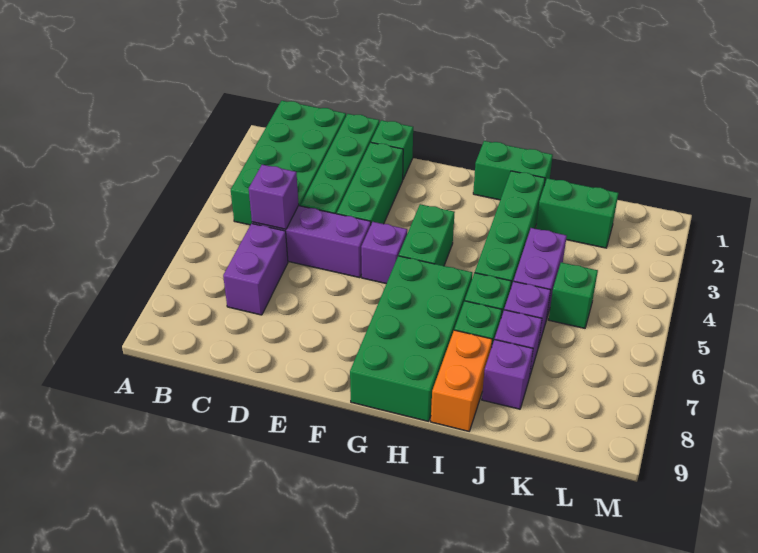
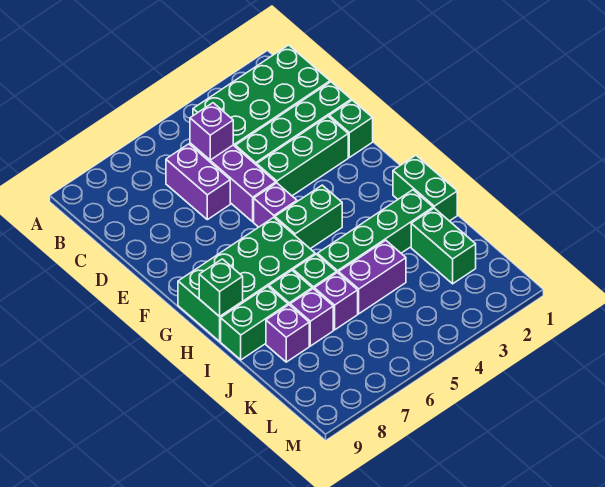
purple 1x2 brick [223,224,288,315] -> purple 1x2 brick turned to [166,144,230,220]
orange 1x2 brick [431,330,492,431] -> green 1x2 brick [221,286,288,360]
green 1x1 brick [549,262,598,328] -> green 1x1 brick moved to [199,259,243,317]

